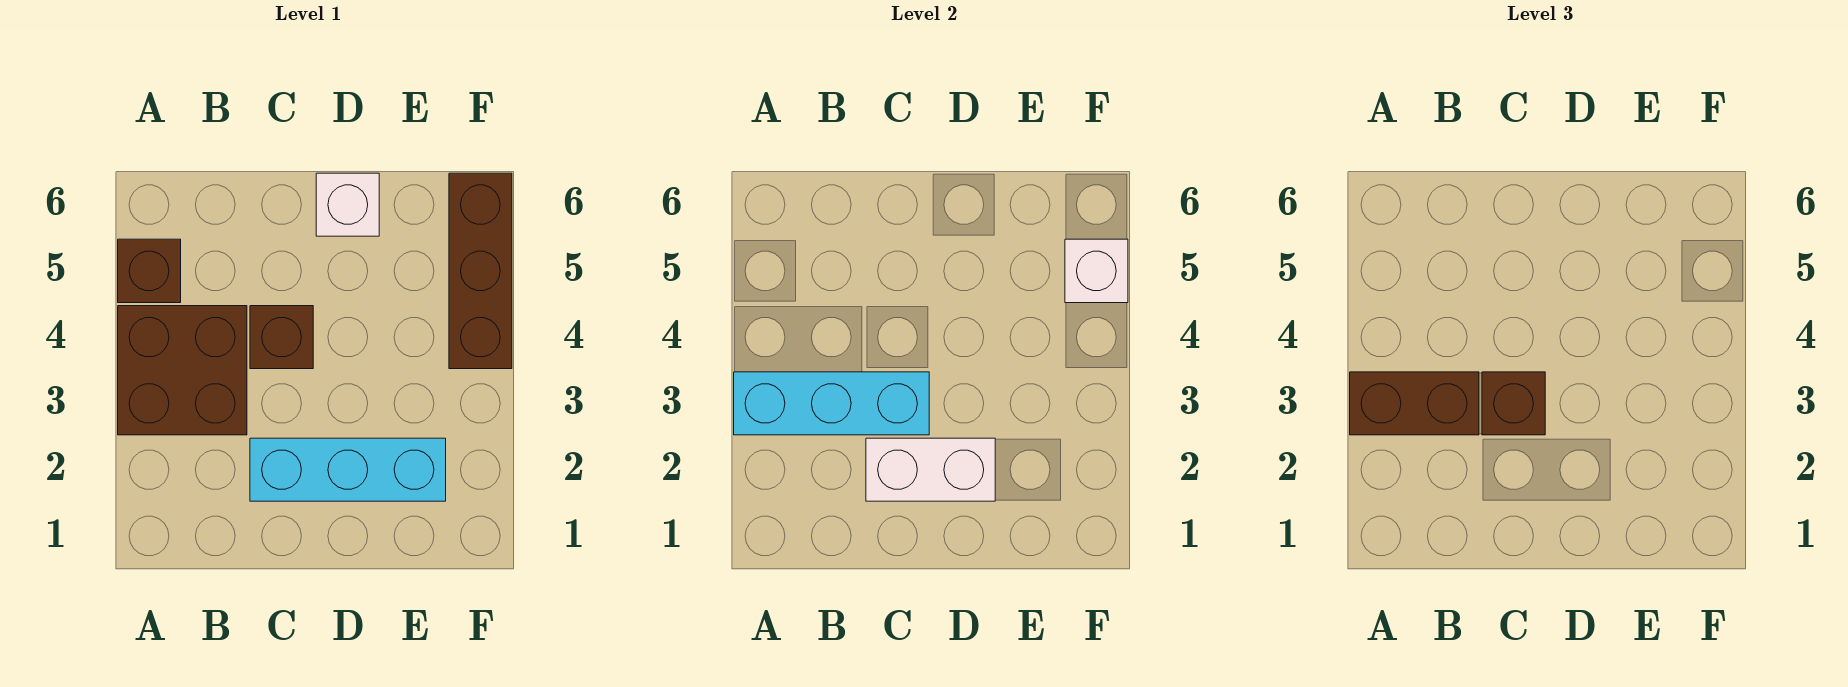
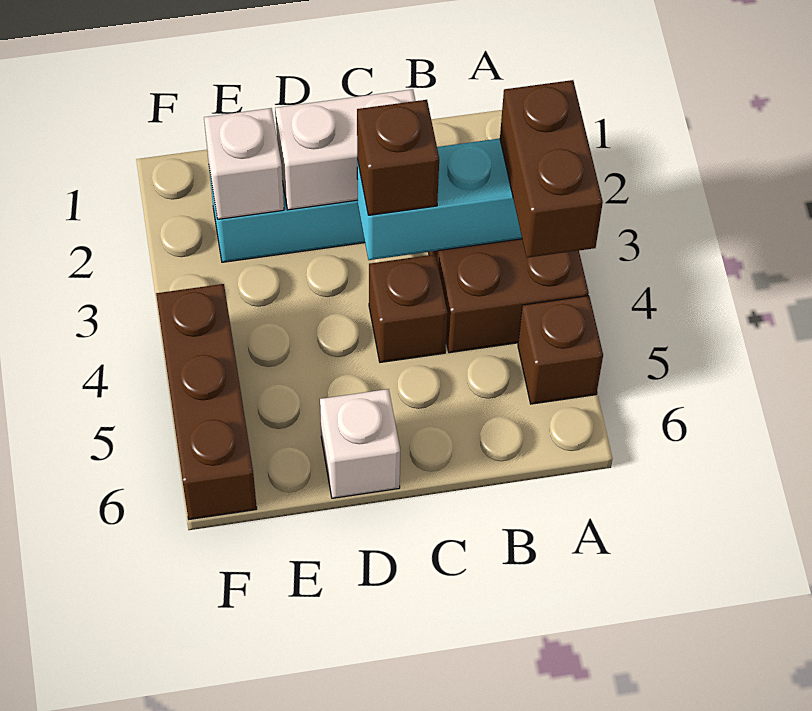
brown 1x2 brick [1350,372,1479,435] -> brown 1x2 brick turned to [500,80,603,258]
white 1x1 brick [1065,239,1128,303] -> white 1x1 brick moved to [204,108,284,219]

